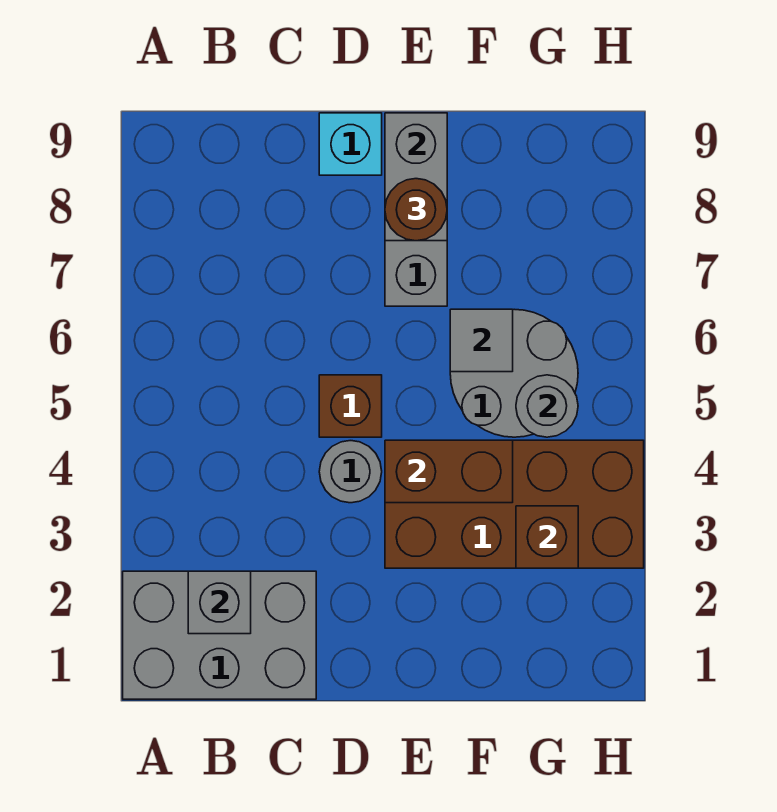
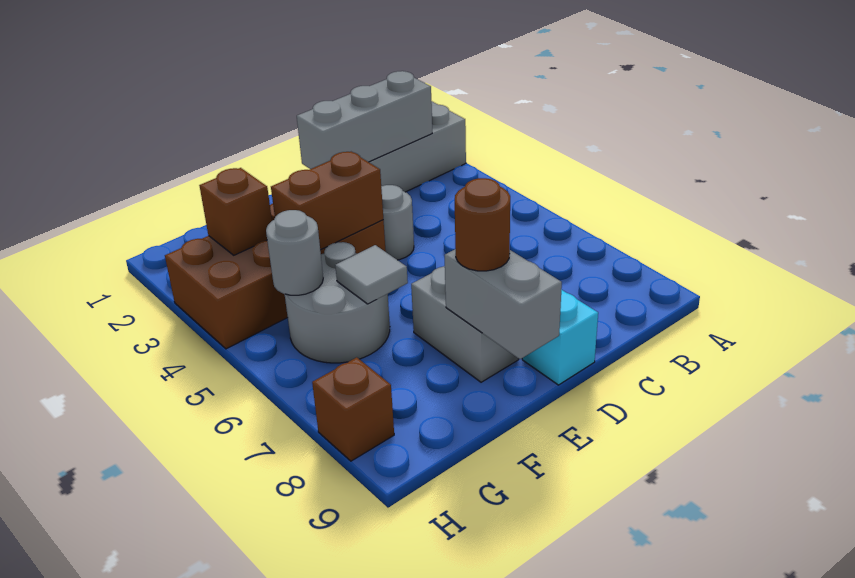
grey 1x1 brick [188,571,251,634] -> grey 1x3 brick [297,71,432,169]
brown 1x1 brick [319,375,382,437] -> brown 1x1 brick moved to [312,357,394,461]

